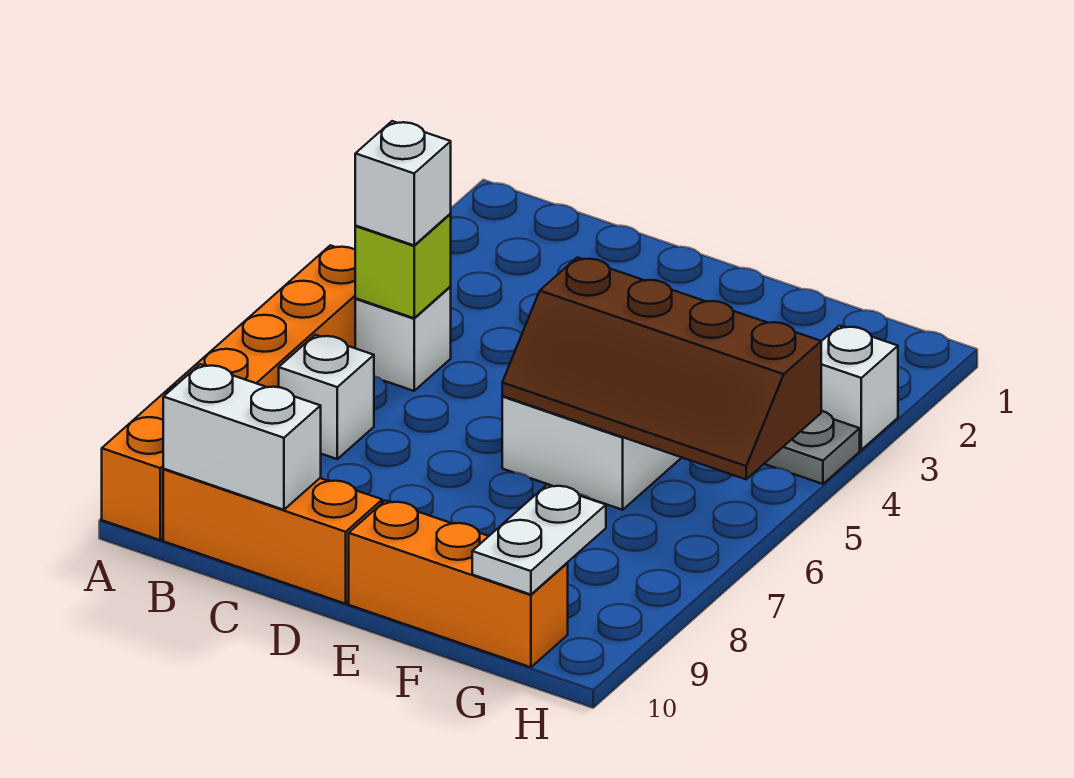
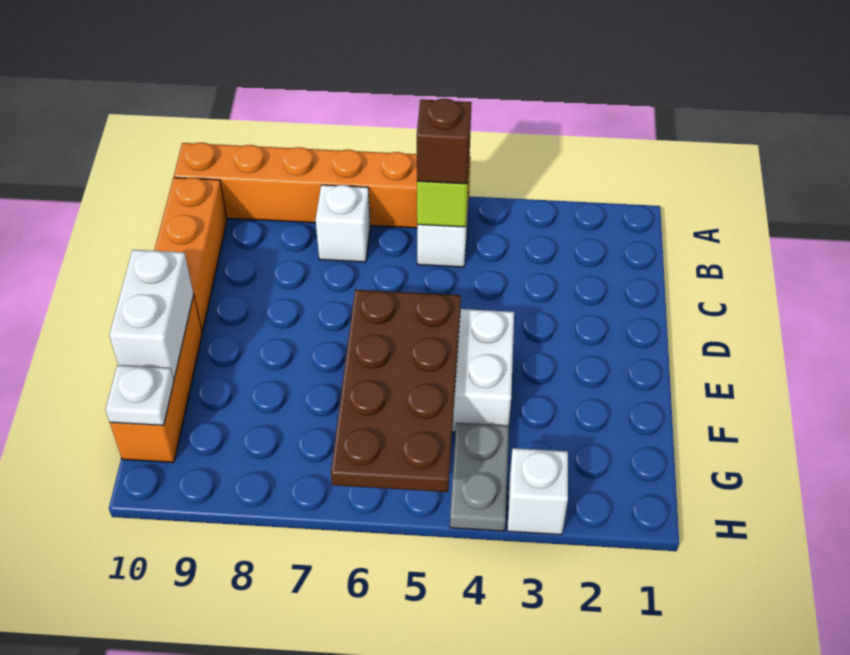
white 1x1 brick [355,121,451,245] -> brown 1x1 brick [417,99,471,184]
white 1x2 brick [163,364,321,510] -> white 1x2 brick moved to [109,250,194,379]
brown 2x4 slope [502,257,821,479] -> brown 2x4 plate [331,290,461,492]
white 1x2 plate [472,485,606,595] -> white 1x1 plate [105,365,174,425]

